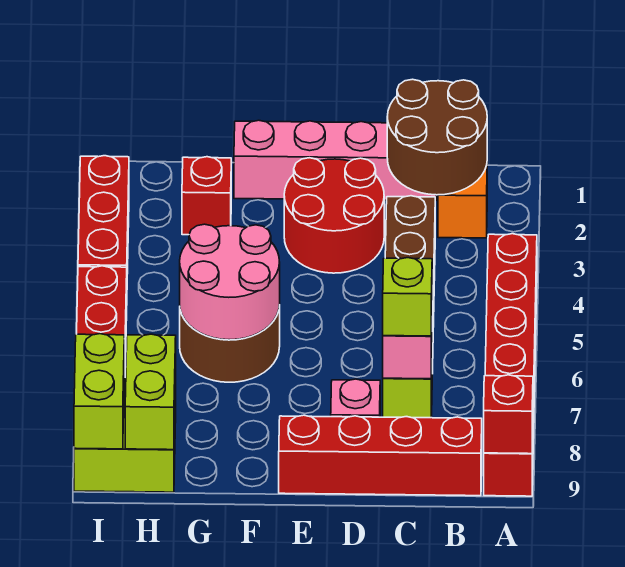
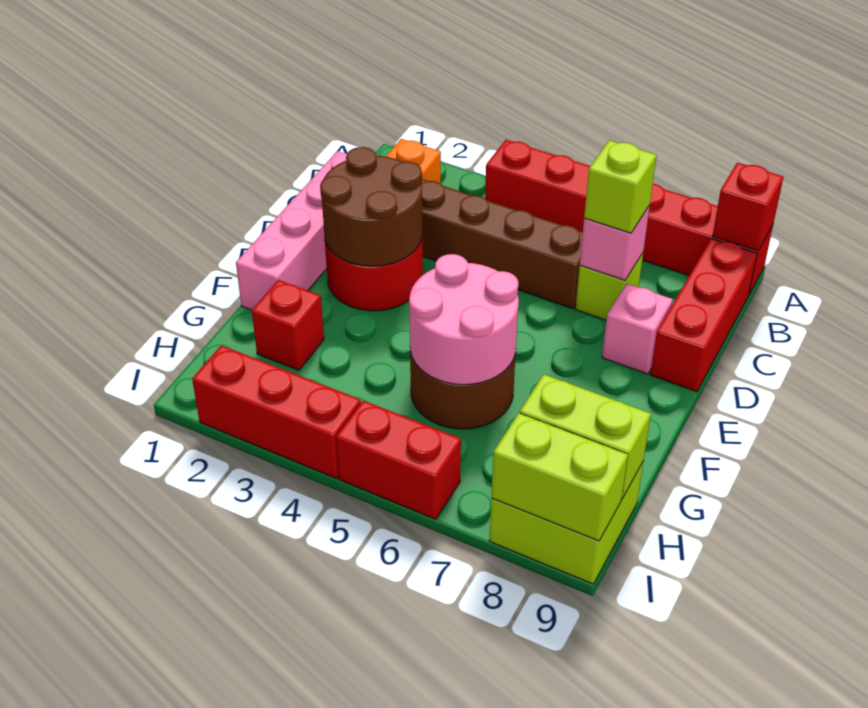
brown 2x2 round brick [387,79,487,195] -> brown 2x2 round brick moved to [320,147,422,266]
red 1x4 brick [279,415,482,496] -> red 1x3 brick [650,238,757,392]

